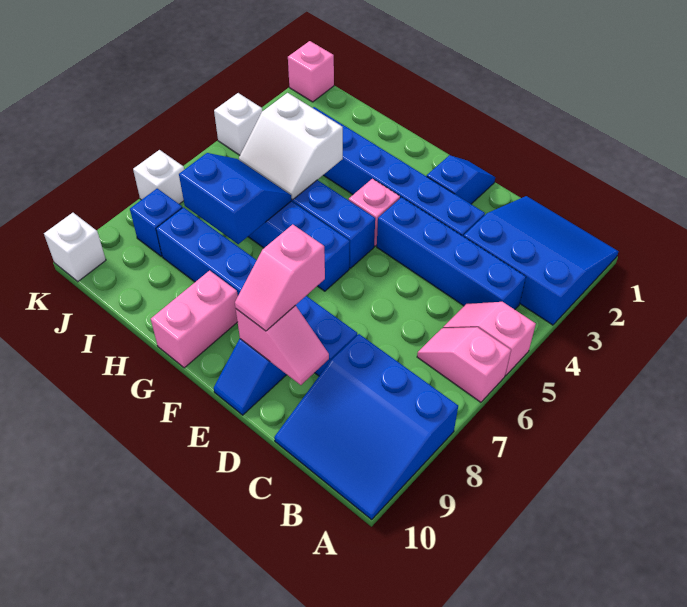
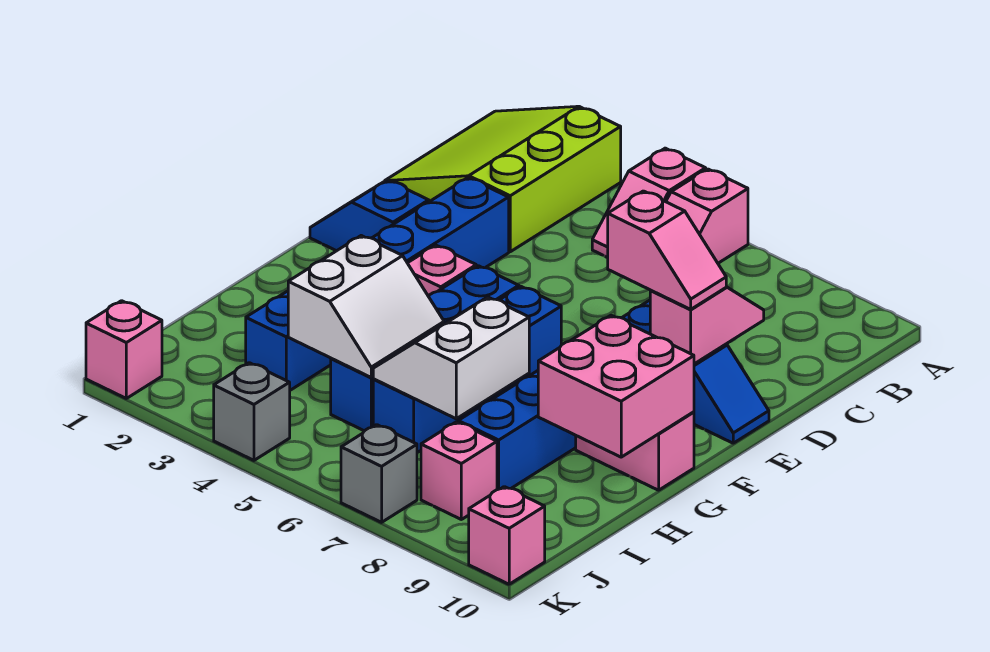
blue 3x3 slope [464,196,618,325] -> lime 3x3 slope [385,106,621,252]
blue 3x3 slope [274,334,458,520] -> none
blue 1x4 brick [377,197,526,309] -> none
none -> pink 2x2 brick [538,315,694,457]
blue 2x2 slope [179,153,292,244] -> white 2x2 slope [373,297,529,419]
blue 1x1 brick [130,188,182,256] -> pink 1x1 brick [421,422,497,519]
white 1x1 brick [214,93,262,155] -> grey 1x1 brick [214,363,290,460]
white 1x1 brick [133,150,184,204] -> grey 1x1 brick [341,425,417,522]
white 1x1 brick [44,213,106,282] -> pink 1x1 brick [469,487,545,584]

